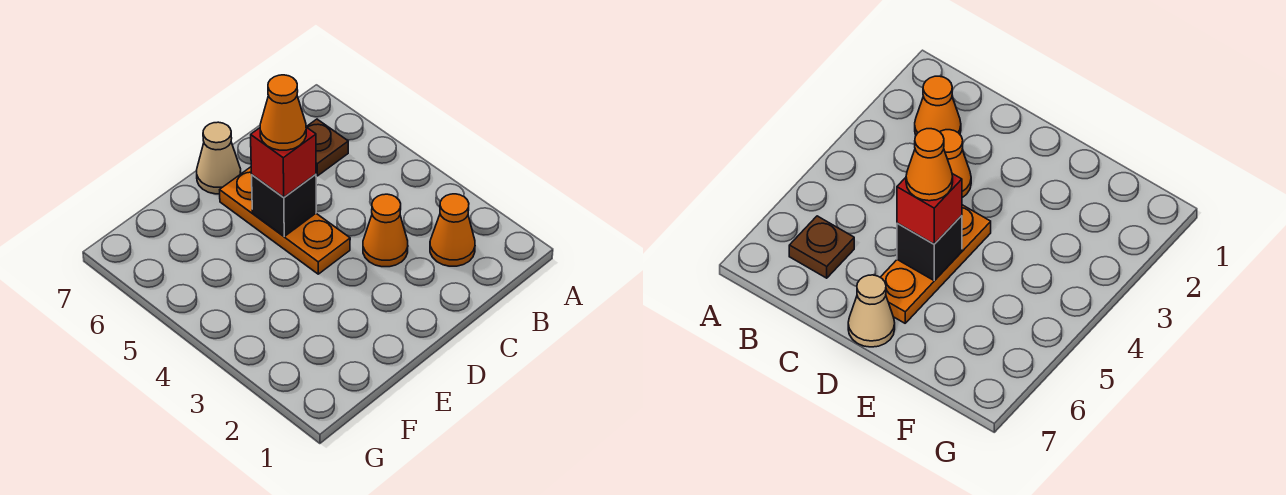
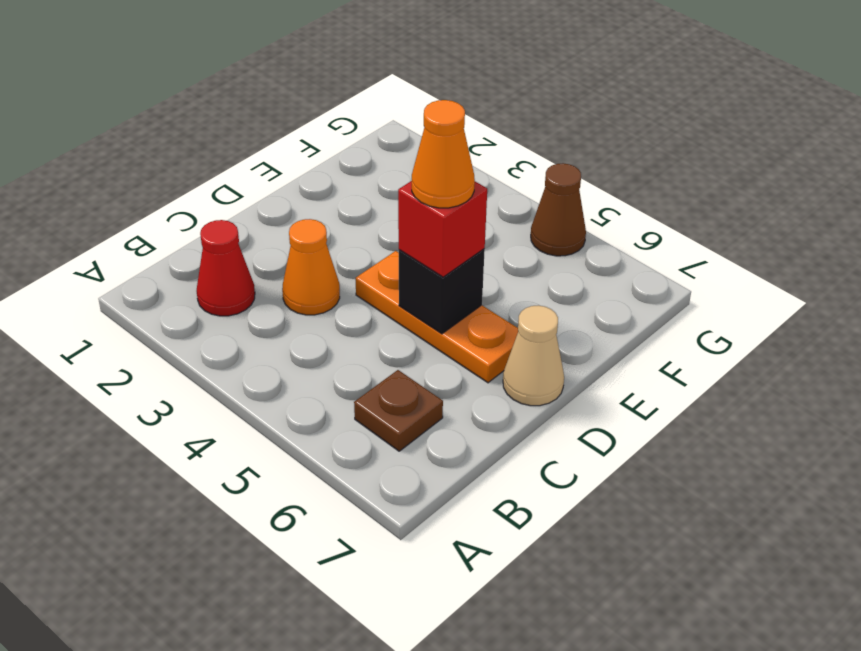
orange 1x1 cone [430,194,475,266] -> red 1x1 cone [197,220,255,316]
none -> brown 1x1 cone [531,163,586,256]

